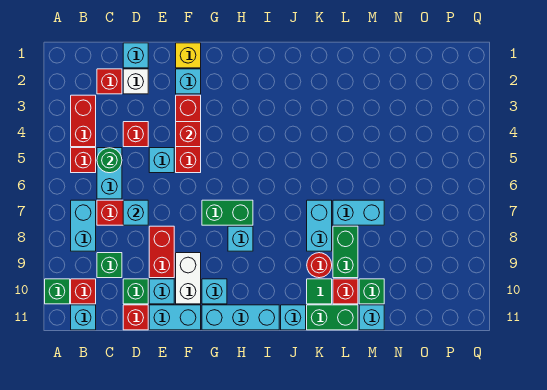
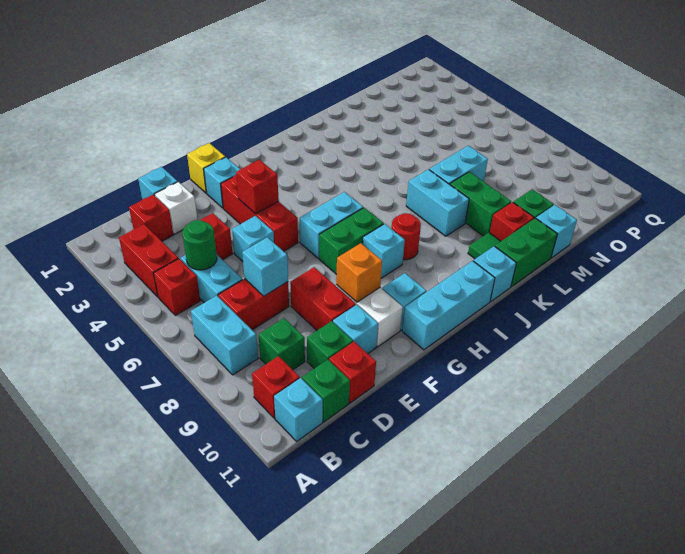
green 1x1 brick [45,279,70,304] -> green 1x1 brick moved to [302,360,350,422]
cyan 1x2 brick [149,305,201,330] -> cyan 1x2 brick moved to [300,192,363,258]
none -> orange 1x1 brick [336,243,382,302]
red 1x1 round brick [307,253,332,278] -> red 1x1 round brick moved to [392,213,421,260]

